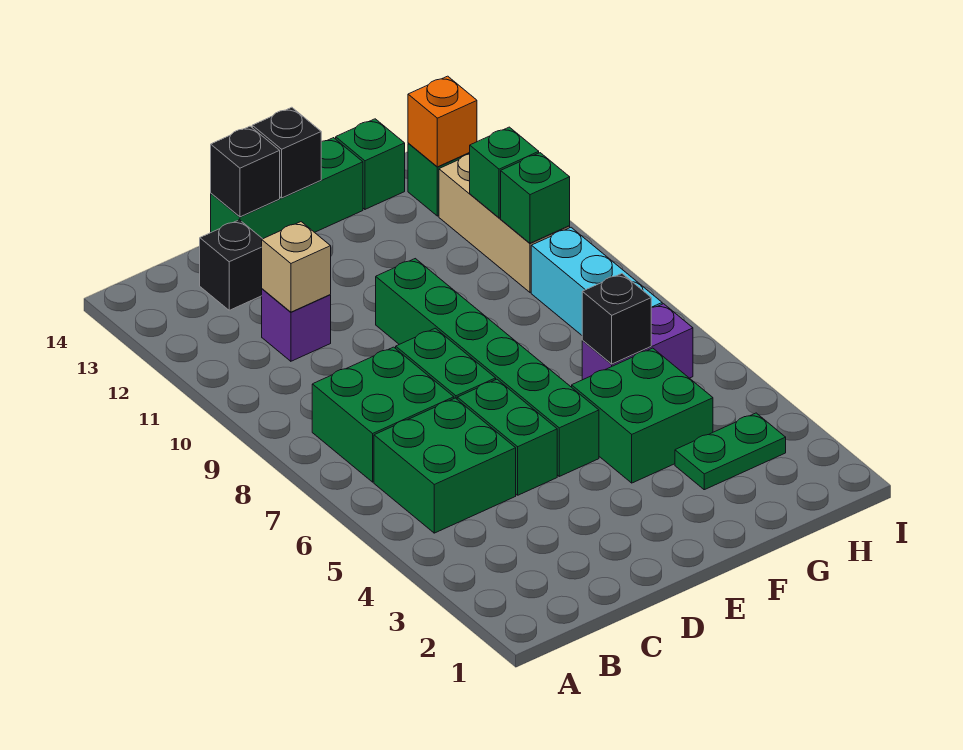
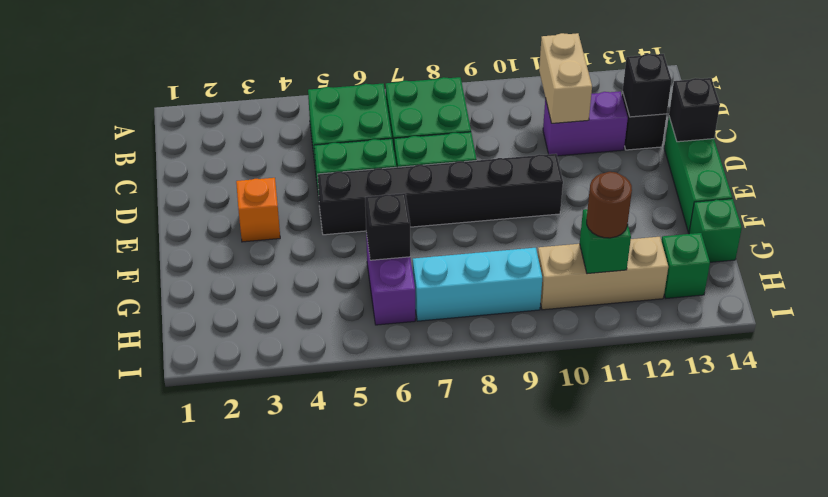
purple 1x1 brick [262,289,331,361] -> purple 1x2 brick [543,91,628,156]
tan 1x1 brick [262,222,331,312] -> tan 1x2 brick [539,33,592,123]
green 1x6 brick [376,259,599,476] -> black 1x6 brick [318,154,563,235]
black 1x1 brick [252,107,321,198] -> black 1x1 brick moved to [623,54,671,117]
green 2x2 brick [572,348,713,483] -> none
green 1x2 plate [675,413,786,490] -> none
green 1x1 brick [501,153,570,243] -> none
none -> brown 1x1 round brick [587,172,632,238]
orange 1x1 brick [408,76,477,167] -> orange 1x1 brick moved to [236,178,280,242]

